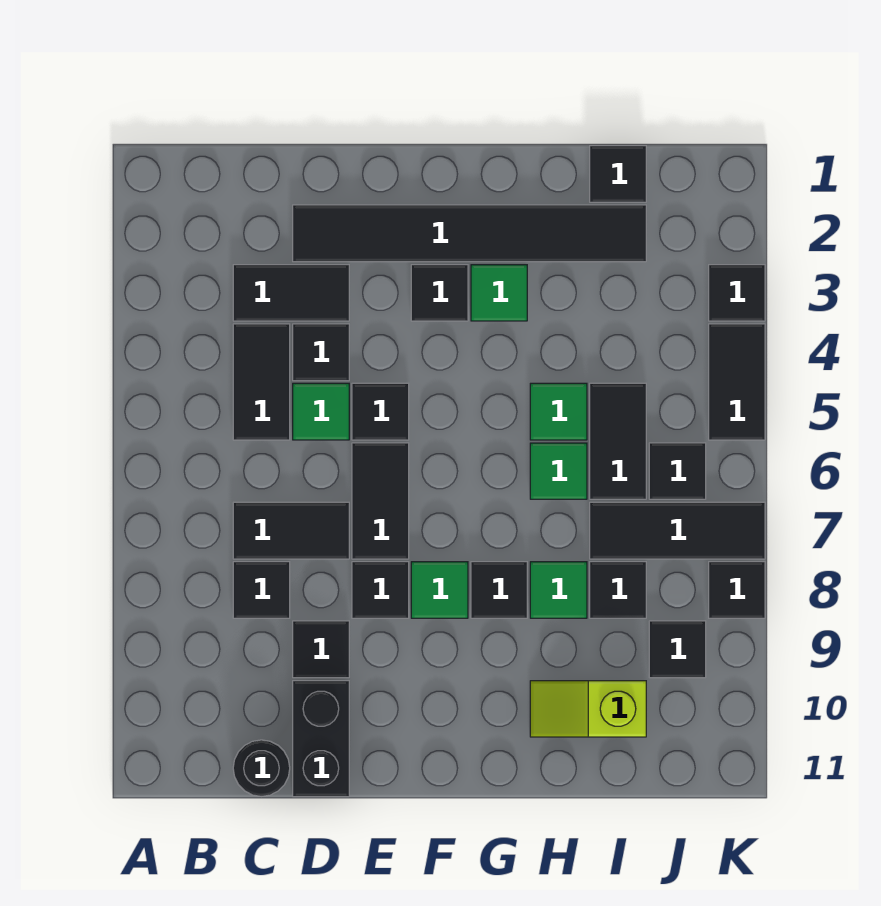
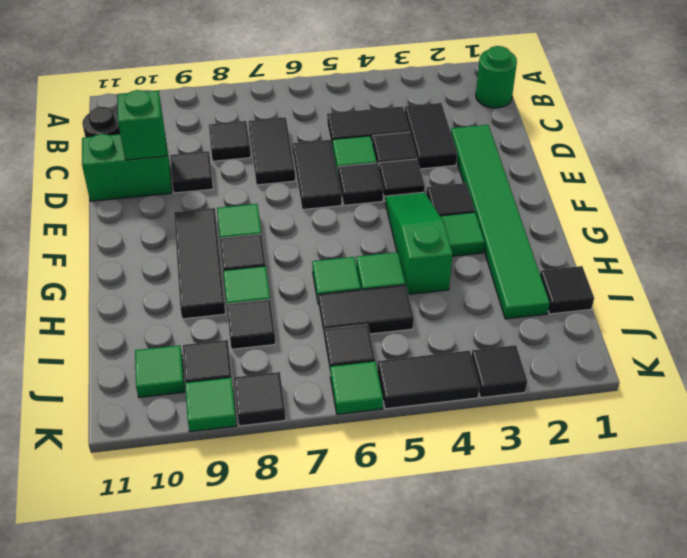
none -> green 1x1 round brick [476,46,517,108]
black 1x6 tile [293,205,646,262] -> green 1x6 tile [451,125,550,319]
black 1x2 brick [293,681,349,797] -> green 1x2 brick [82,134,172,201]
none -> green 1x1 brick [117,90,166,160]
black 1x2 tile [352,443,409,559] -> black 1x2 tile turned to [292,140,342,210]
black 1x1 tile [352,562,409,618] -> black 1x1 tile moved to [379,159,425,200]
none -> green 1x3 slope [385,192,453,294]
lime 1x2 slope [530,681,646,737] -> none
black 1x3 tile [590,502,765,559] -> black 1x3 tile moved to [174,208,225,319]
none -> green 1x1 tile [135,345,185,398]
none -> green 1x1 tile [330,361,383,414]
none -> green 1x1 tile [185,378,237,432]

